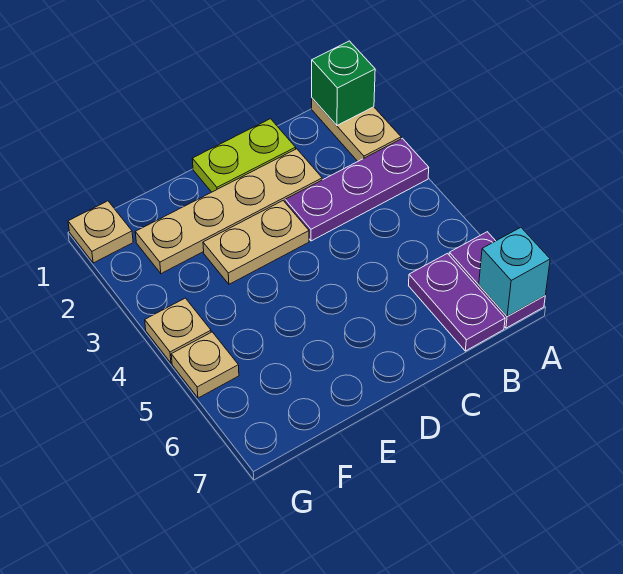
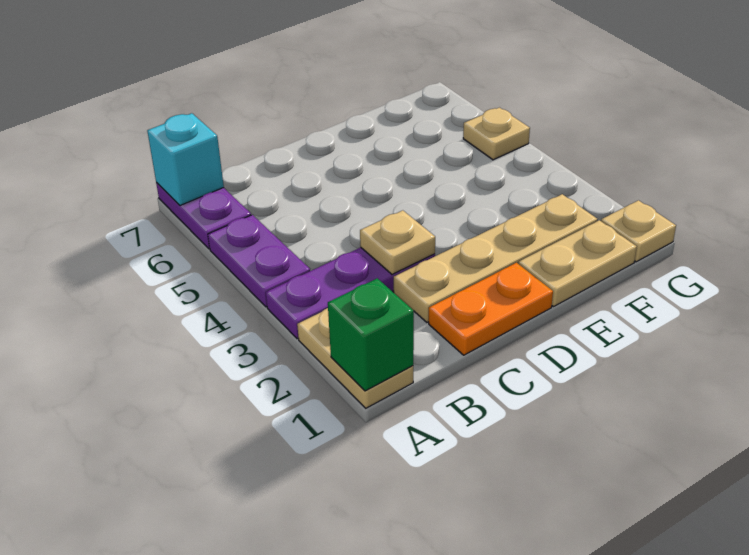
purple 1x2 plate [409,254,505,351] -> purple 1x2 plate moved to [208,215,310,307]
lime 1x2 plate [192,119,296,192] -> orange 1x2 plate [429,263,553,355]
tan 1x2 plate [203,201,309,284] -> tan 1x2 plate moved to [518,220,637,307]
tan 1x1 plate [145,298,211,363] -> tan 1x1 plate moved to [360,210,435,274]

